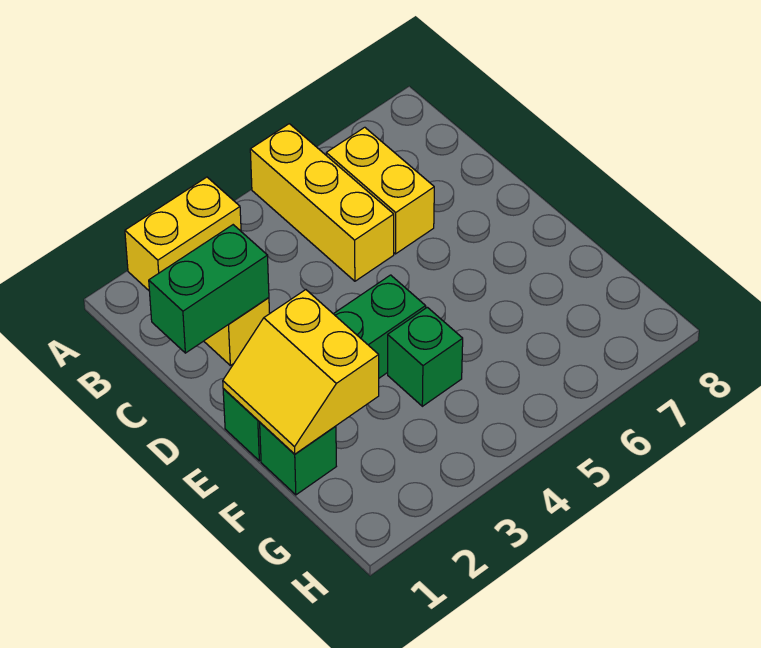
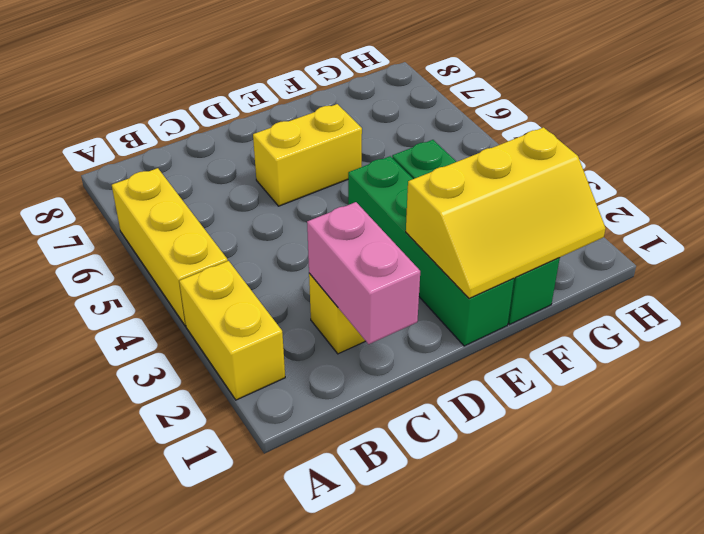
yellow 1x3 brick [250,124,394,281] -> yellow 1x3 brick turned to [112,168,228,326]
yellow 1x2 brick [326,127,434,254] -> yellow 1x2 brick moved to [253,104,362,206]
green 1x2 brick [149,225,269,353] -> pink 1x2 brick [307,202,420,344]
yellow 2x2 slope [223,290,379,454] -> yellow 2x3 slope [406,127,606,299]

